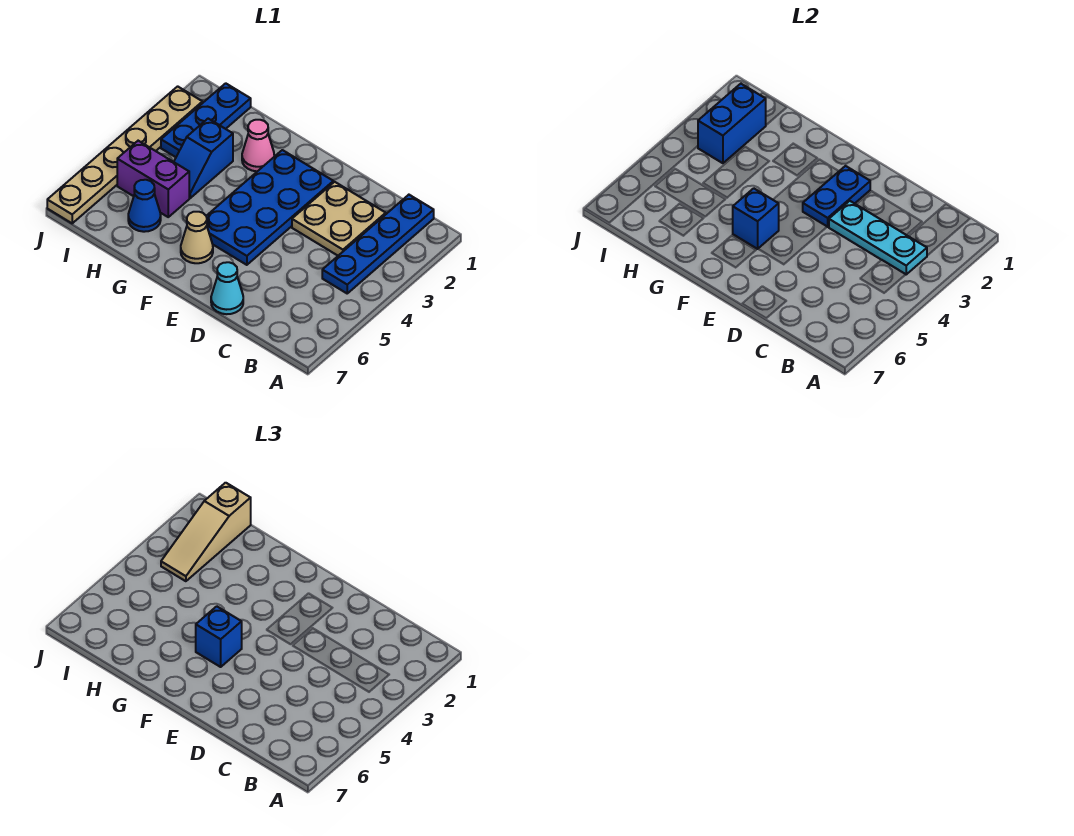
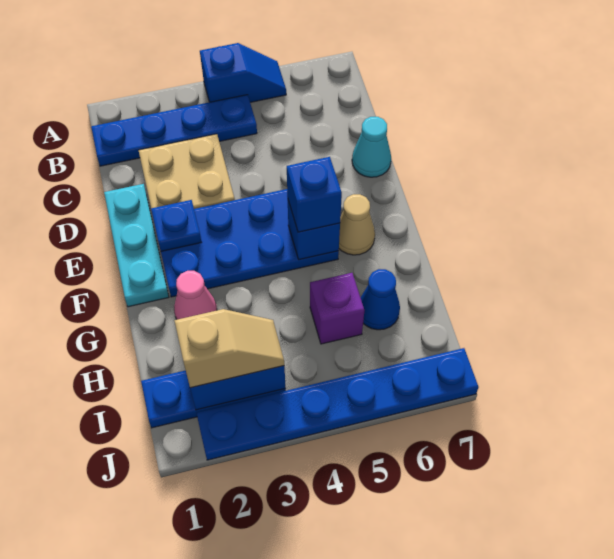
cyan 1x3 plate [829,201,927,274] -> cyan 1x3 plate moved to [104,184,169,307]
blue 1x2 plate [803,166,870,227] -> blue 1x1 plate [151,200,201,251]
blue 1x2 slope [174,119,233,198] -> blue 1x2 slope moved to [200,43,286,102]
purple 1x2 brick [117,141,189,217] -> purple 1x1 brick [310,273,364,344]
tan 1x3 slope [161,483,251,581] -> tan 1x2 slope [174,309,284,388]
tan 1x6 plate [47,86,203,223] -> blue 1x6 plate [196,348,478,460]

